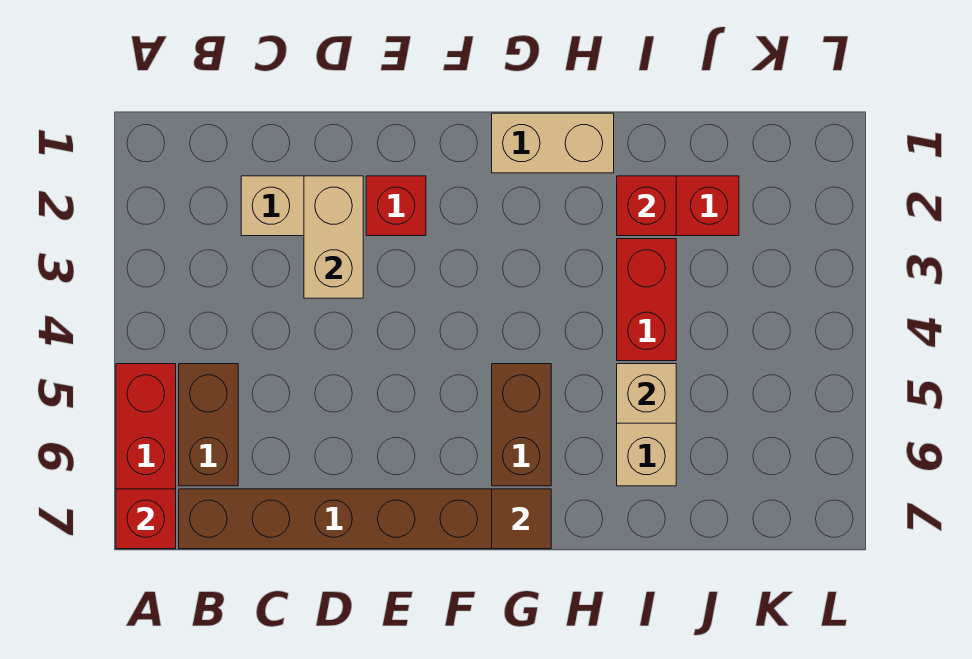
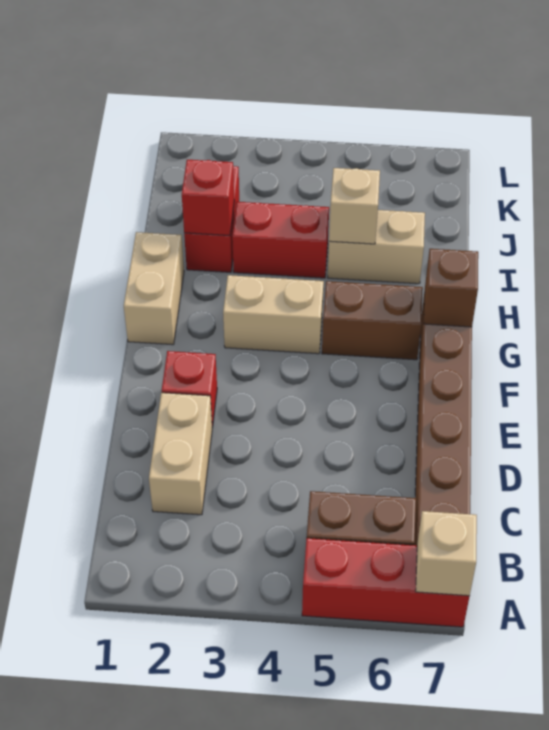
red 1x1 brick [116,489,176,549] -> tan 1x1 brick [416,511,477,596]
tan 1x2 brick [304,176,363,298] -> tan 1x2 brick moved to [223,275,324,354]
brown 1x1 tile [492,489,551,549] -> brown 1x1 brick [424,249,478,327]

